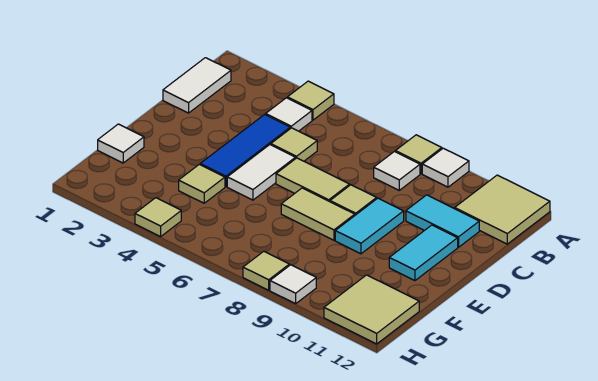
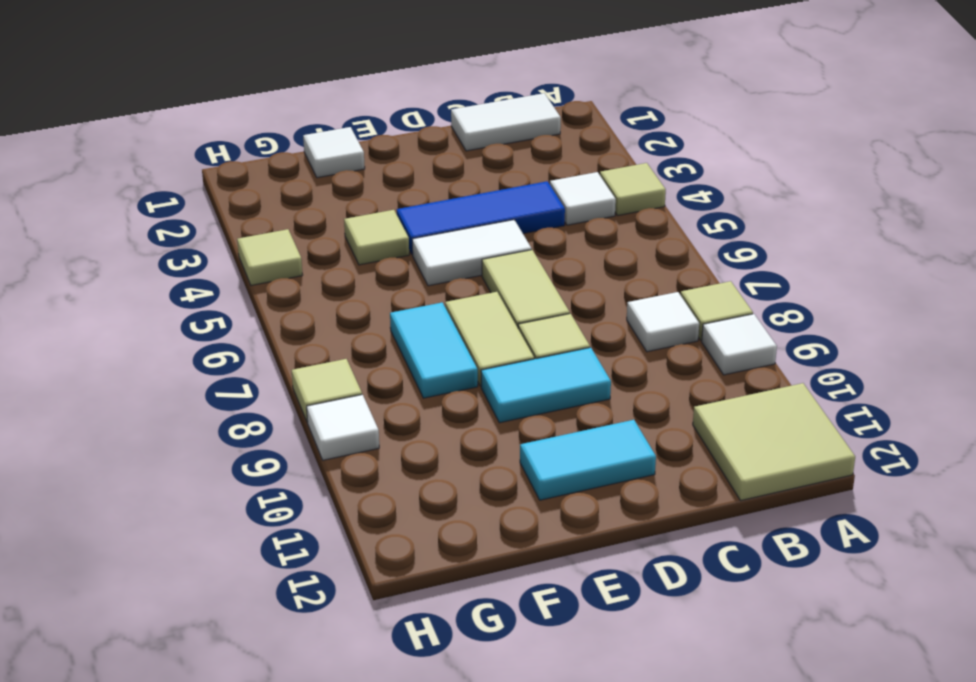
tan 1x1 tile [271,128,317,161] -> none
cyan 1x2 tile [406,195,479,247] -> cyan 1x2 tile moved to [390,302,478,398]
tan 2x2 tile [324,275,419,344] -> none

